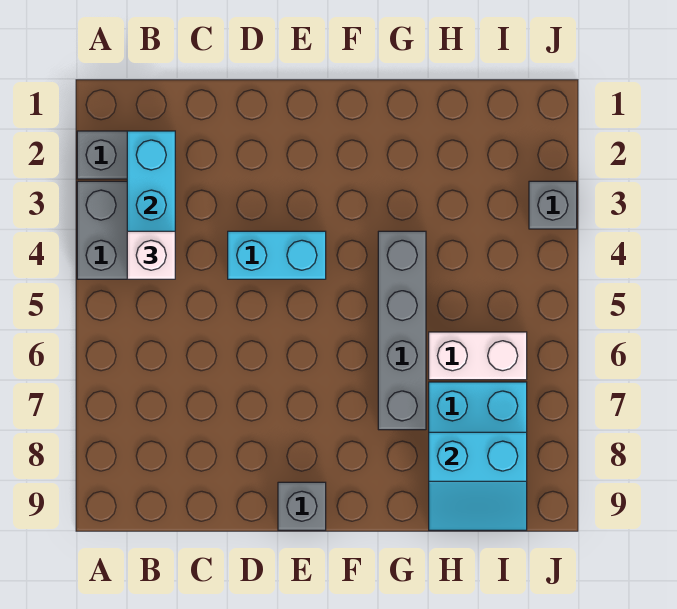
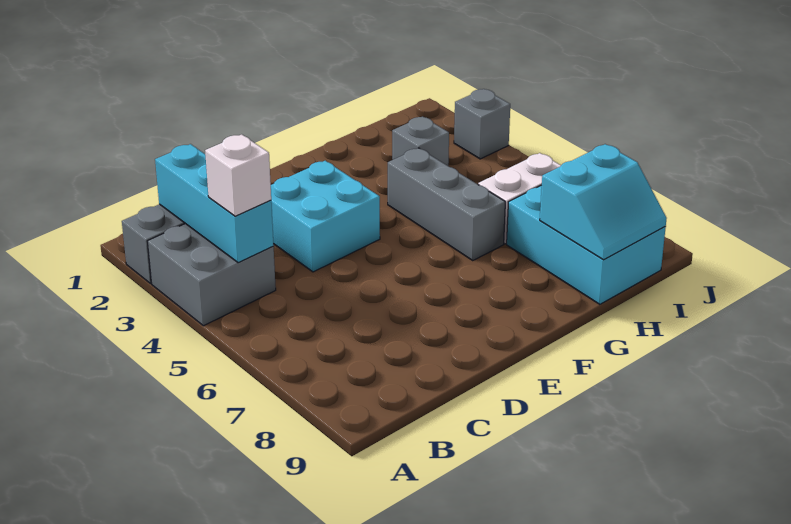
cyan 1x2 brick [228,231,326,279] -> cyan 2x2 brick [271,161,380,272]
grey 1x1 brick [278,482,326,530] -> grey 1x1 brick moved to [392,117,449,166]
grey 1x4 brick [378,231,426,430] -> grey 1x3 brick [388,148,505,260]

